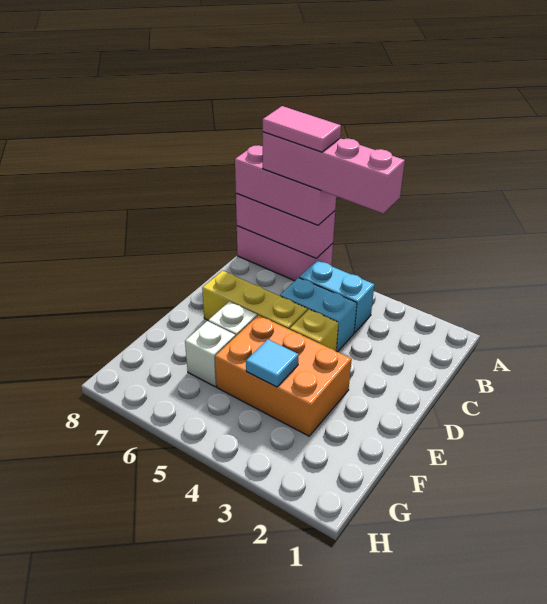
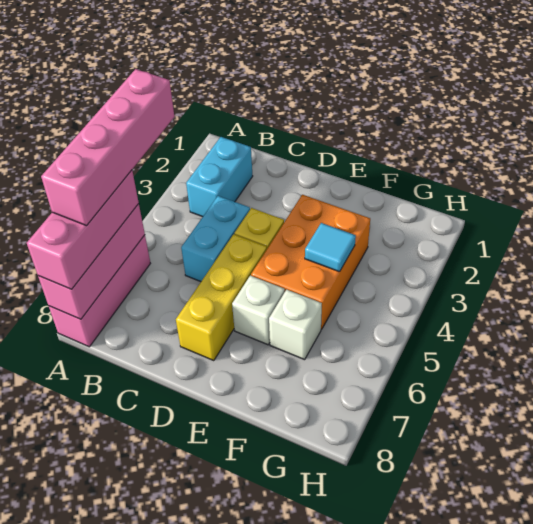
pink 1x2 tile [263,106,341,152] -> none
cyan 1x2 brick [299,260,374,333] -> cyan 1x2 brick moved to [186,137,253,217]

